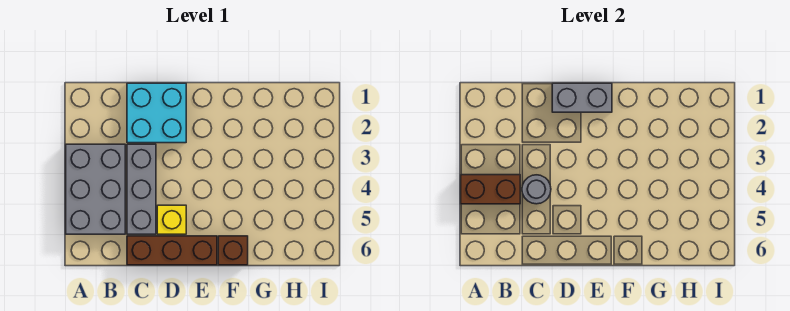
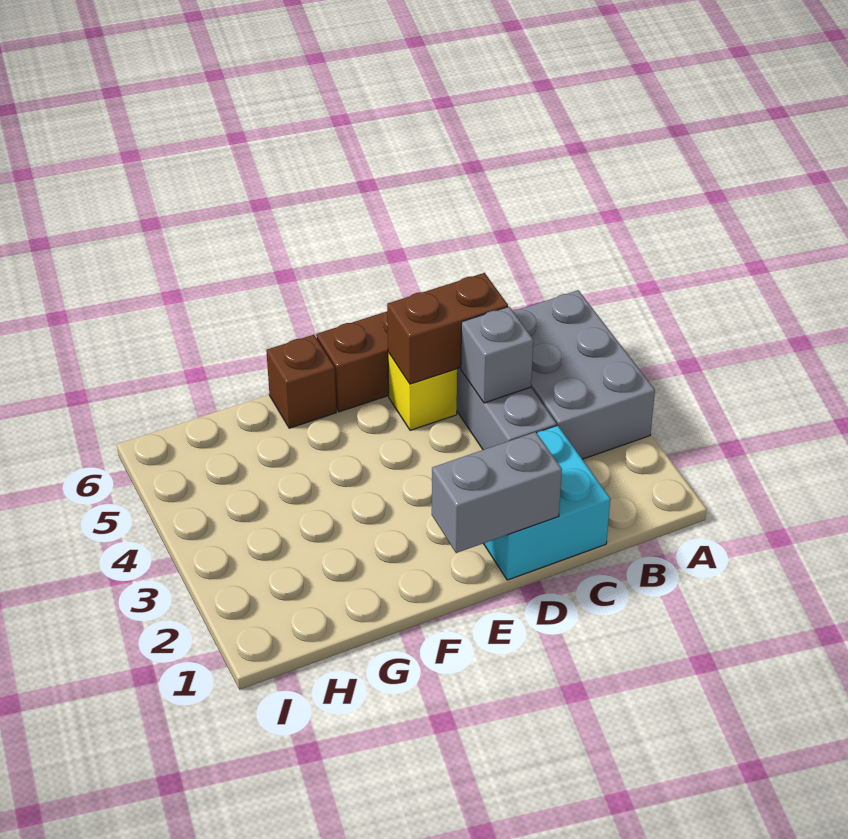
brown 1x2 brick [461,175,520,204] -> brown 1x2 brick moved to [387,273,508,384]
grey 1x1 round brick [522,175,551,204] -> grey 1x1 brick [461,307,533,403]

